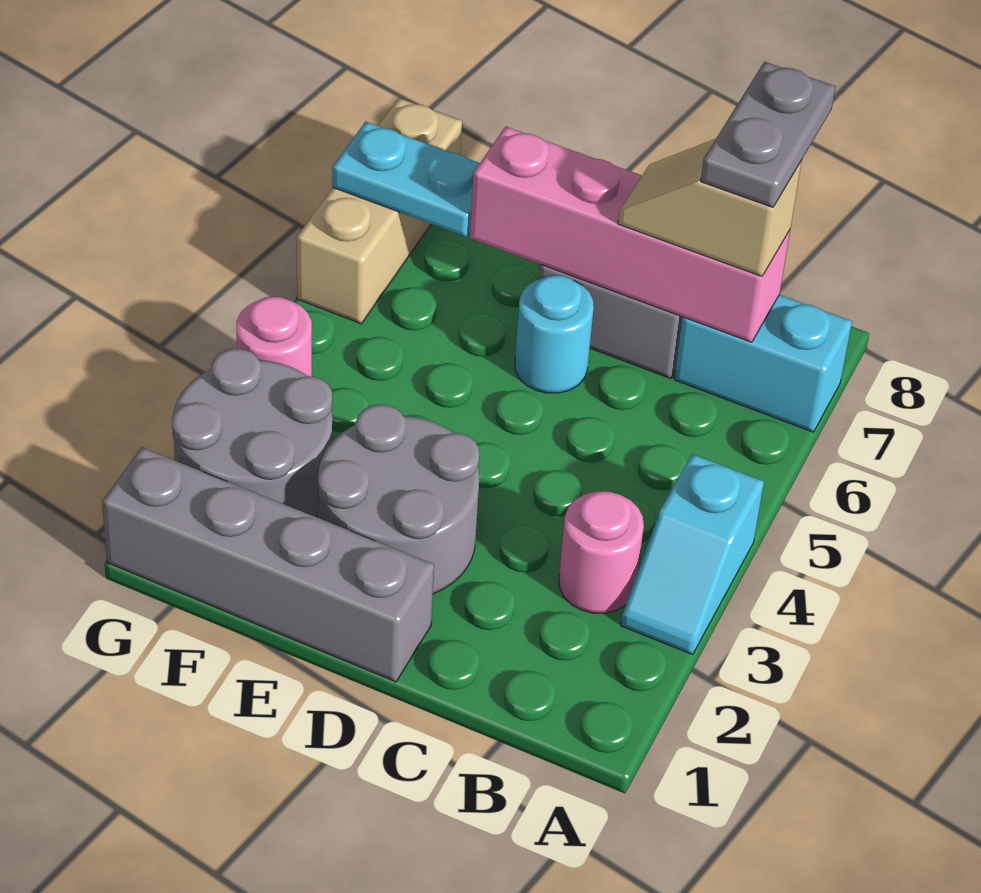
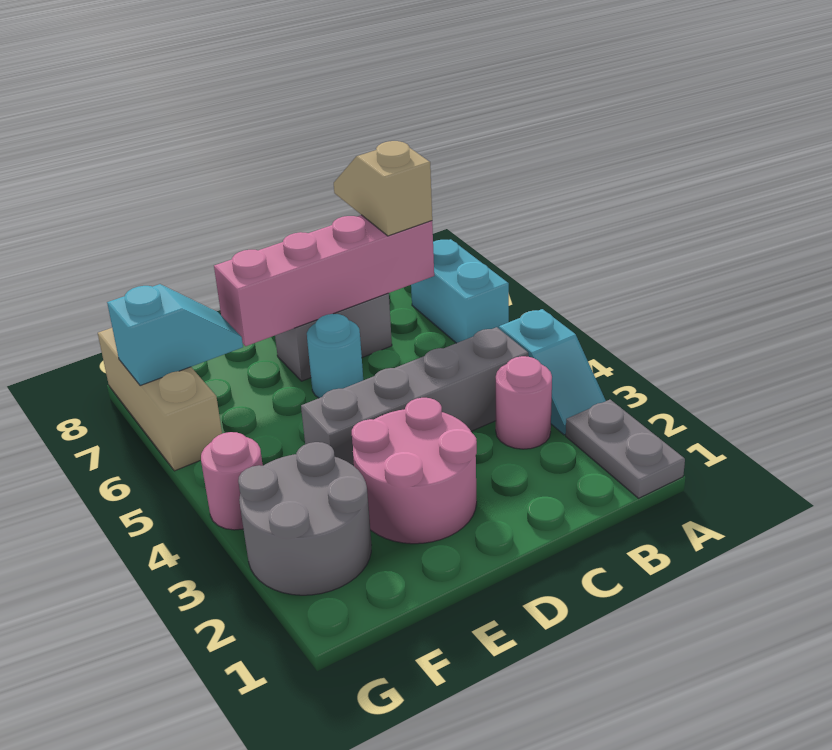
cyan 1x2 brick [674,295,852,432] -> cyan 1x2 brick turned to [411,239,509,343]
tan 1x2 slope [618,139,802,276] -> tan 1x2 slope turned to [334,141,432,236]
grey 1x2 plate [701,62,836,207] -> grey 1x2 plate moved to [566,400,685,498]
grey 1x4 brick [102,447,434,682] -> grey 1x4 brick moved to [301,327,528,466]
grey 2x2 round brick [318,404,479,594] -> pink 2x2 round brick [352,398,477,544]
cyan 1x2 plate [332,122,480,237] -> cyan 1x2 slope [107,284,243,386]

